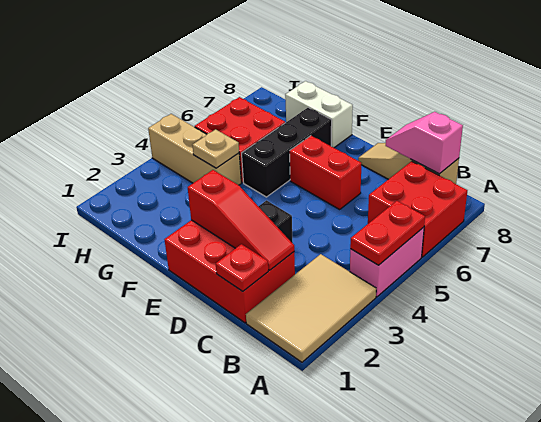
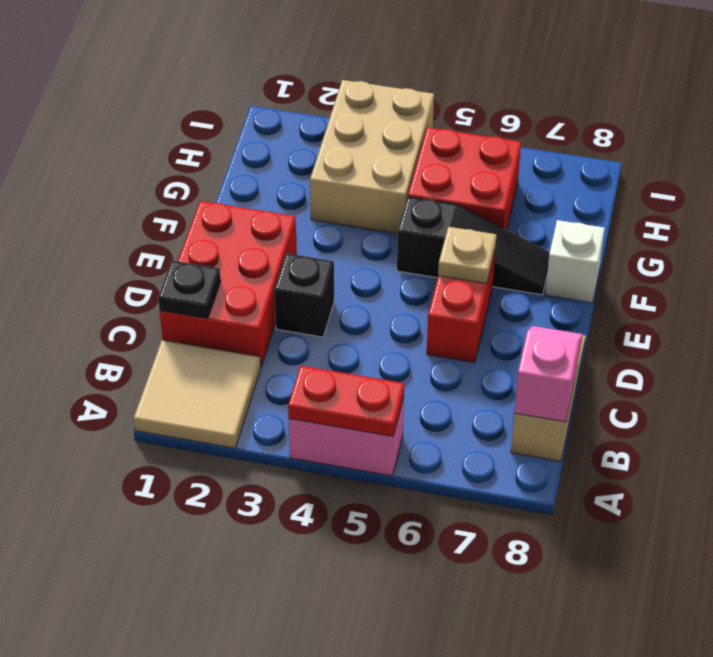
tan 2x3 tile [246,254,376,362] -> tan 2x2 tile [134,340,261,448]
red 2x2 brick [368,161,467,257] -> none
red 1x1 plate [216,244,268,291] -> black 1x1 plate [158,261,221,319]
red 1x3 slope [188,170,294,270] -> none
black 1x3 brick [242,107,332,197] -> black 1x3 slope [397,197,550,295]
white 1x2 brick [285,81,353,148] -> white 1x1 brick [545,220,605,303]
tan 1x3 brick [148,114,241,185] -> tan 2x3 brick [310,80,434,234]
tan 1x1 plate [193,129,239,168] -> tan 1x1 plate moved to [438,227,496,284]

